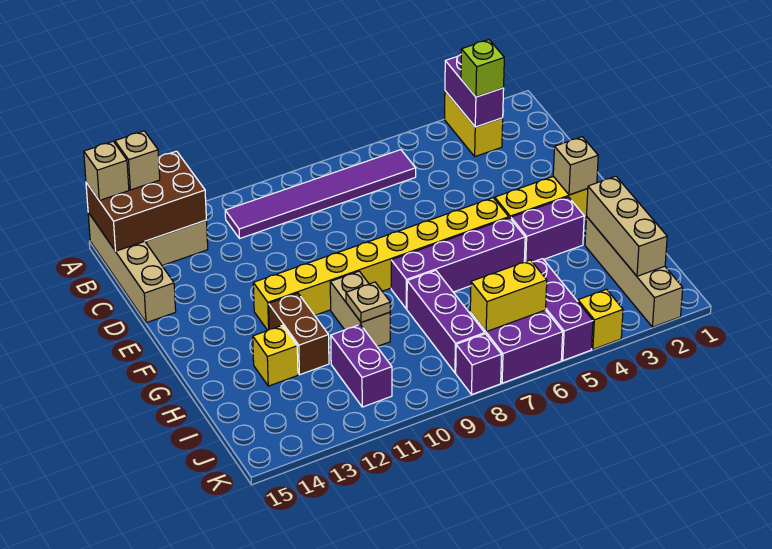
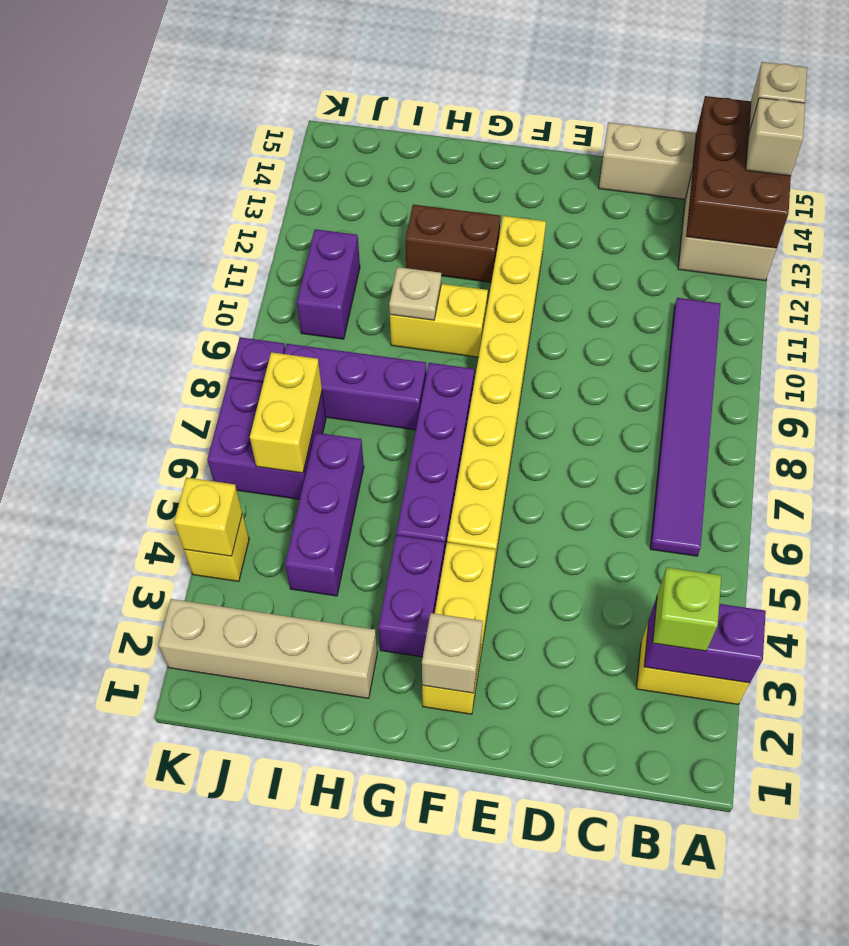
tan 1x2 brick [330,271,390,346] -> yellow 1x2 brick [390,284,488,357]
tan 1x3 brick [587,176,667,276] -> none
yellow 1x1 brick [253,325,298,386] -> yellow 1x1 brick moved to [174,478,242,556]
purple 1x3 brick [533,259,593,360] -> purple 1x3 brick turned to [285,433,364,596]
purple 1x2 brick [331,325,392,407] -> purple 1x2 brick turned to [297,229,360,339]

